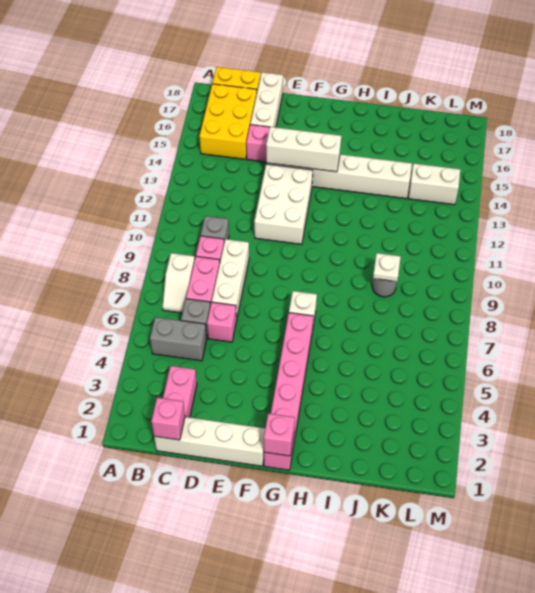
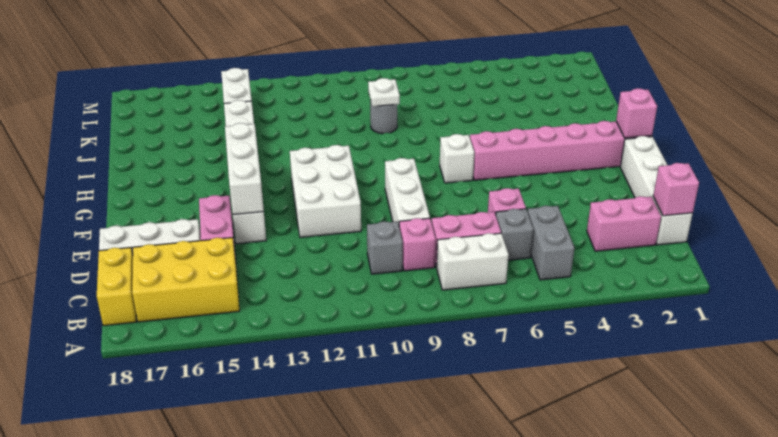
white 1x2 slope [162,253,195,313] -> white 1x2 brick [437,233,509,290]
white 1x3 brick [212,239,249,320] -> white 1x3 brick turned to [385,158,430,224]
white 2x3 brick [254,164,313,244] -> white 2x3 brick turned to [290,145,361,237]

